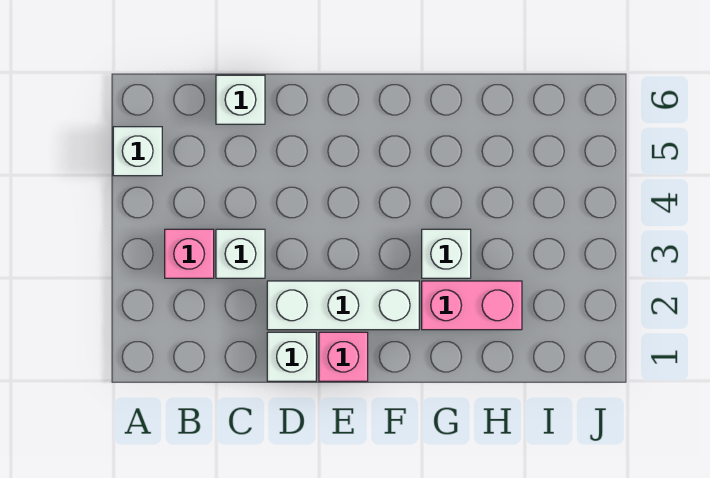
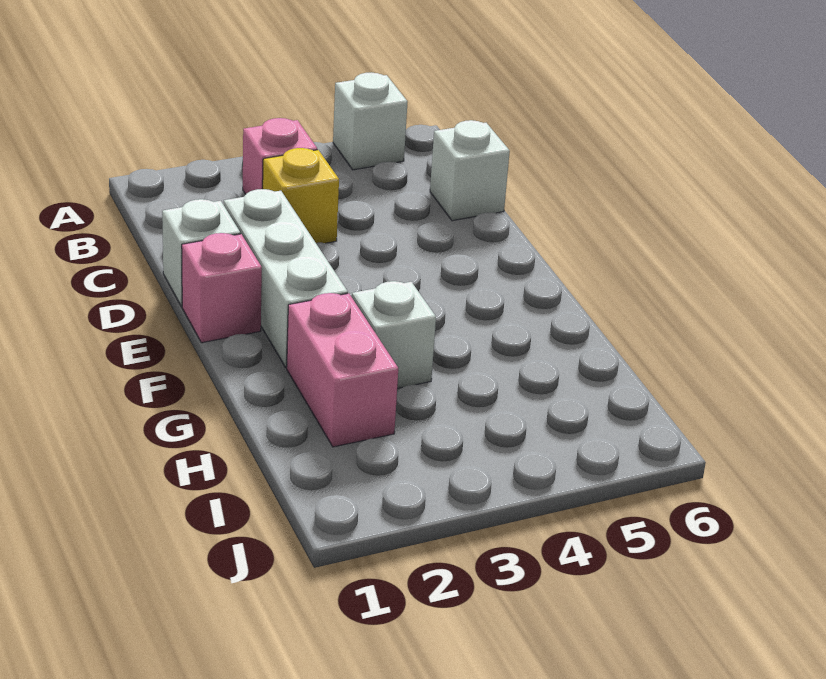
white 1x1 brick [216,229,265,278] -> yellow 1x1 brick [263,148,339,243]

